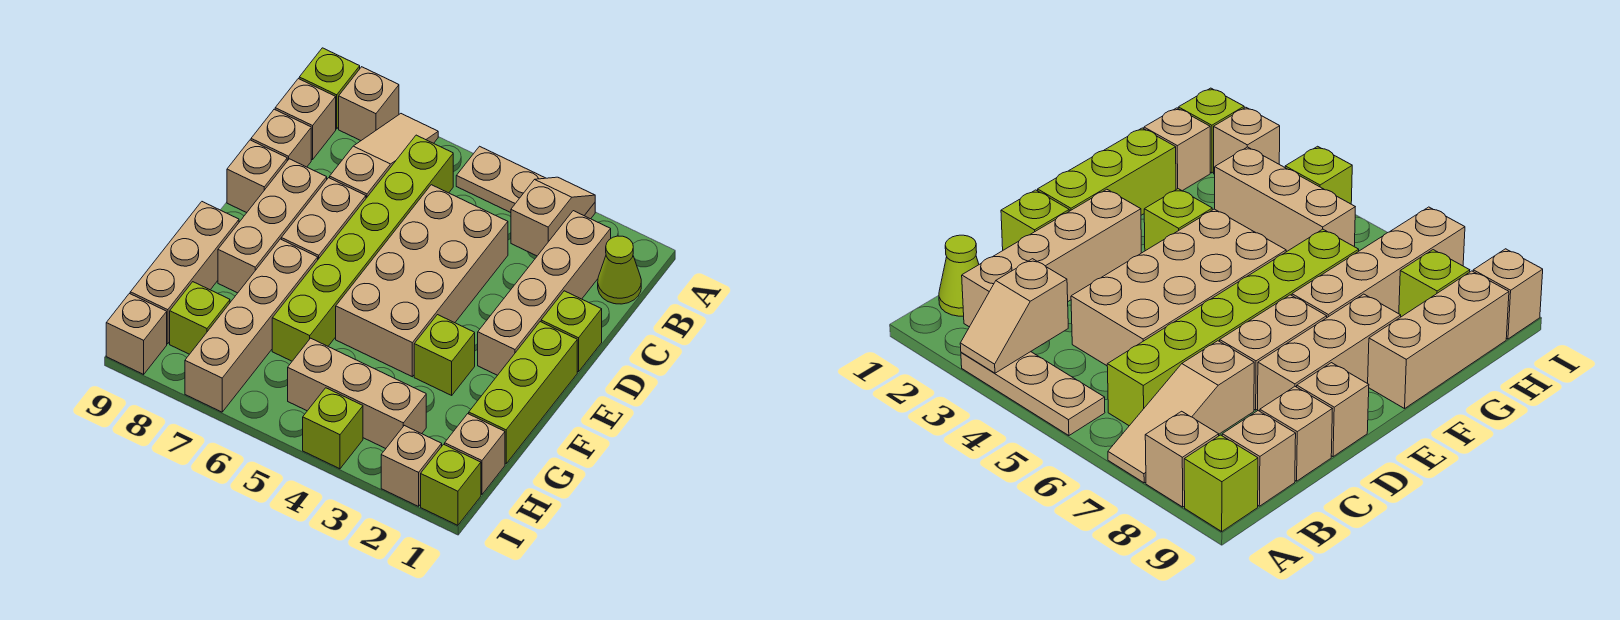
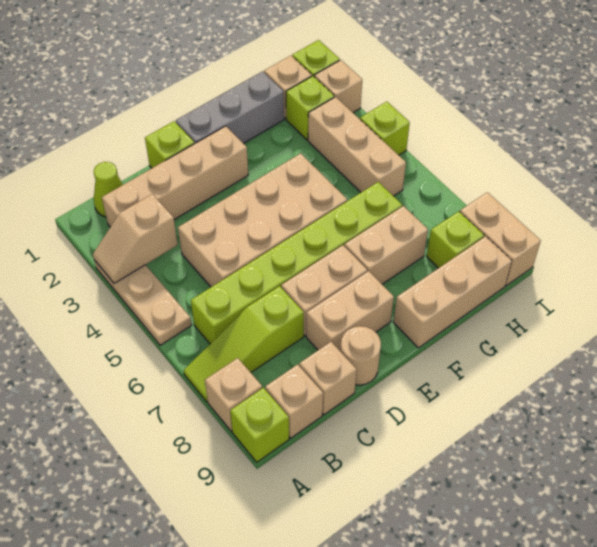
tan 1x3 slope [330,114,438,198] -> lime 1x3 slope [184,286,304,402]
tan 1x3 brick [218,159,327,293] -> tan 1x2 brick [306,271,394,351]
tan 1x1 brick [227,140,287,213] -> tan 1x1 round brick [340,326,381,385]
lime 1x3 brick [469,322,577,464] -> grey 1x3 brick [176,71,284,144]
lime 1x1 brick [414,315,475,395] -> lime 1x1 brick moved to [286,76,334,140]
tan 1x4 brick [185,239,318,412] -> tan 1x2 brick [344,206,428,284]
tan 1x1 brick [106,294,167,374] -> tan 1x2 brick [460,192,541,286]

